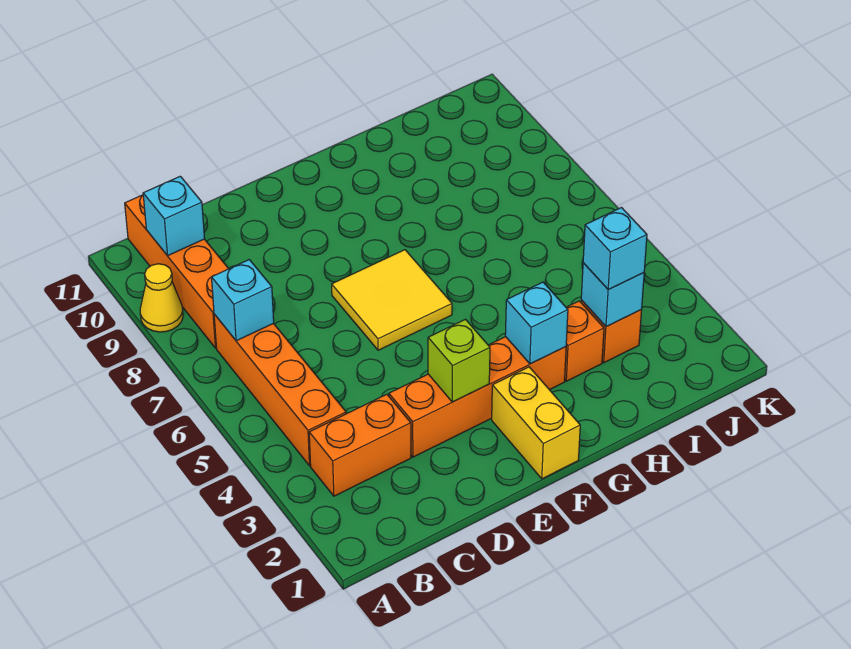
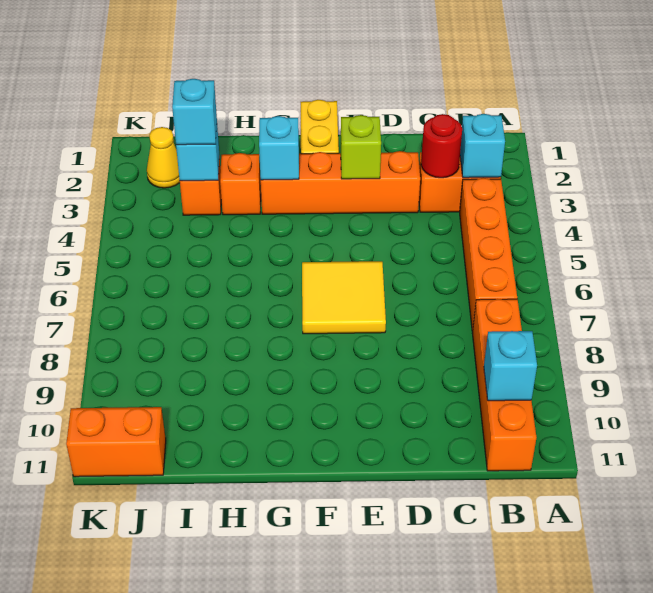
yellow 1x1 cone [140,264,183,332] -> yellow 1x1 cone moved to [147,127,180,188]
cyan 1x1 brick [212,260,274,341] -> cyan 1x1 brick moved to [460,114,505,178]
none -> red 1x1 round brick [421,114,462,178]
none -> orange 1x2 brick [66,407,166,477]

